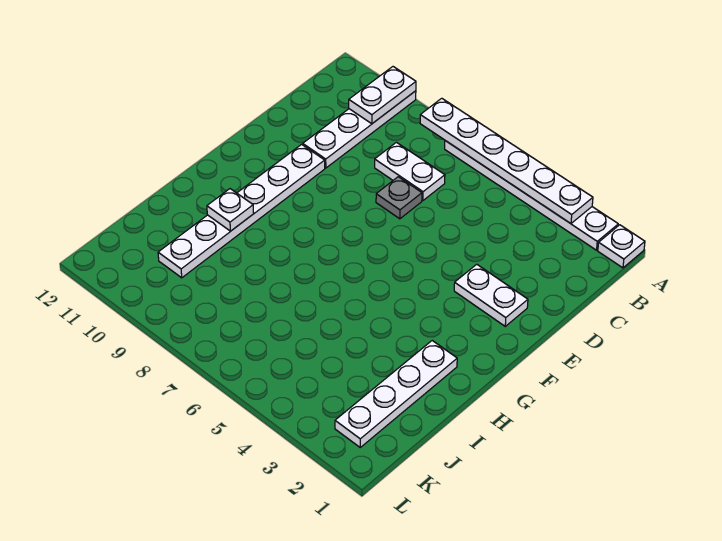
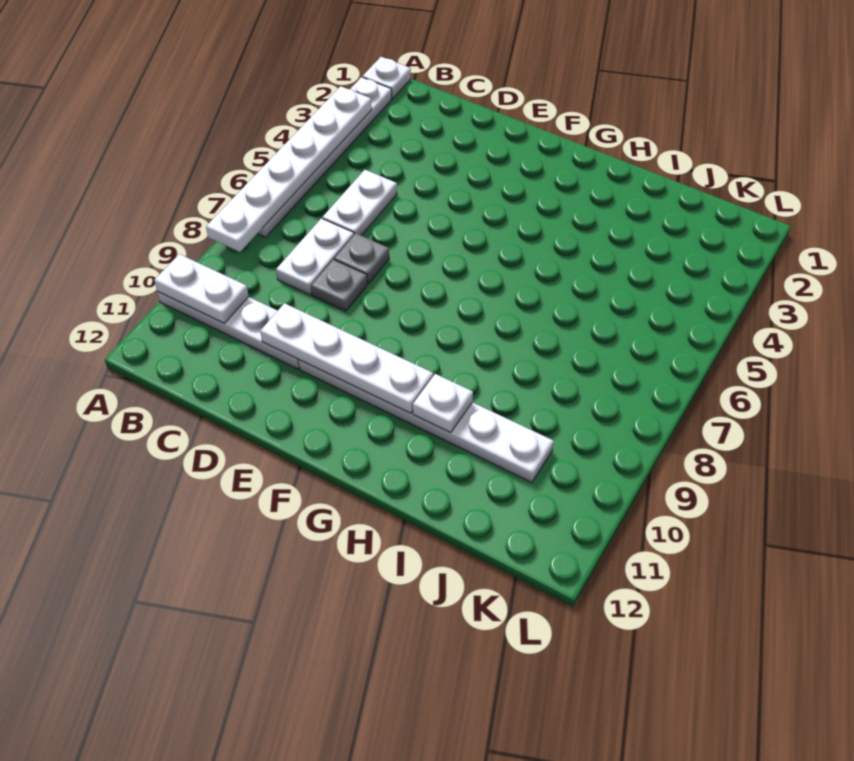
none -> grey 1x1 plate [311,260,367,311]
white 1x2 plate [454,264,528,326] -> white 1x2 plate moved to [322,170,397,236]
white 1x4 plate [335,341,457,447] -> white 1x4 plate moved to [260,303,433,413]

